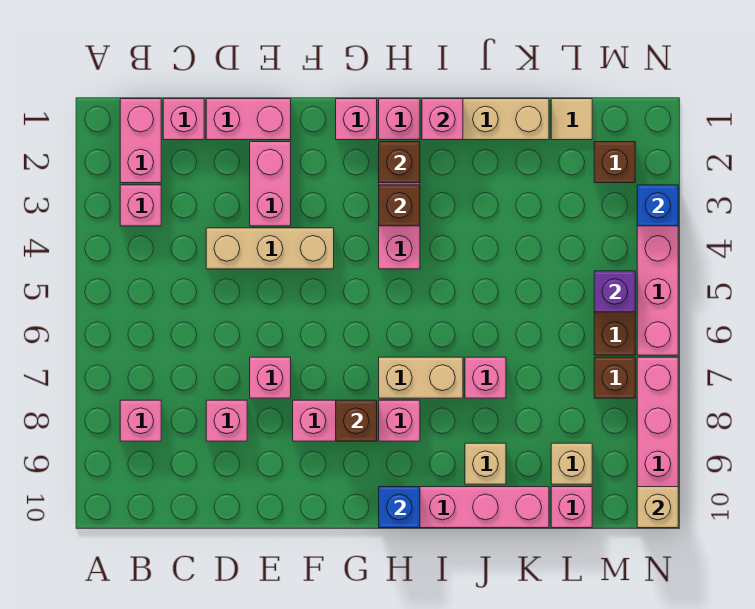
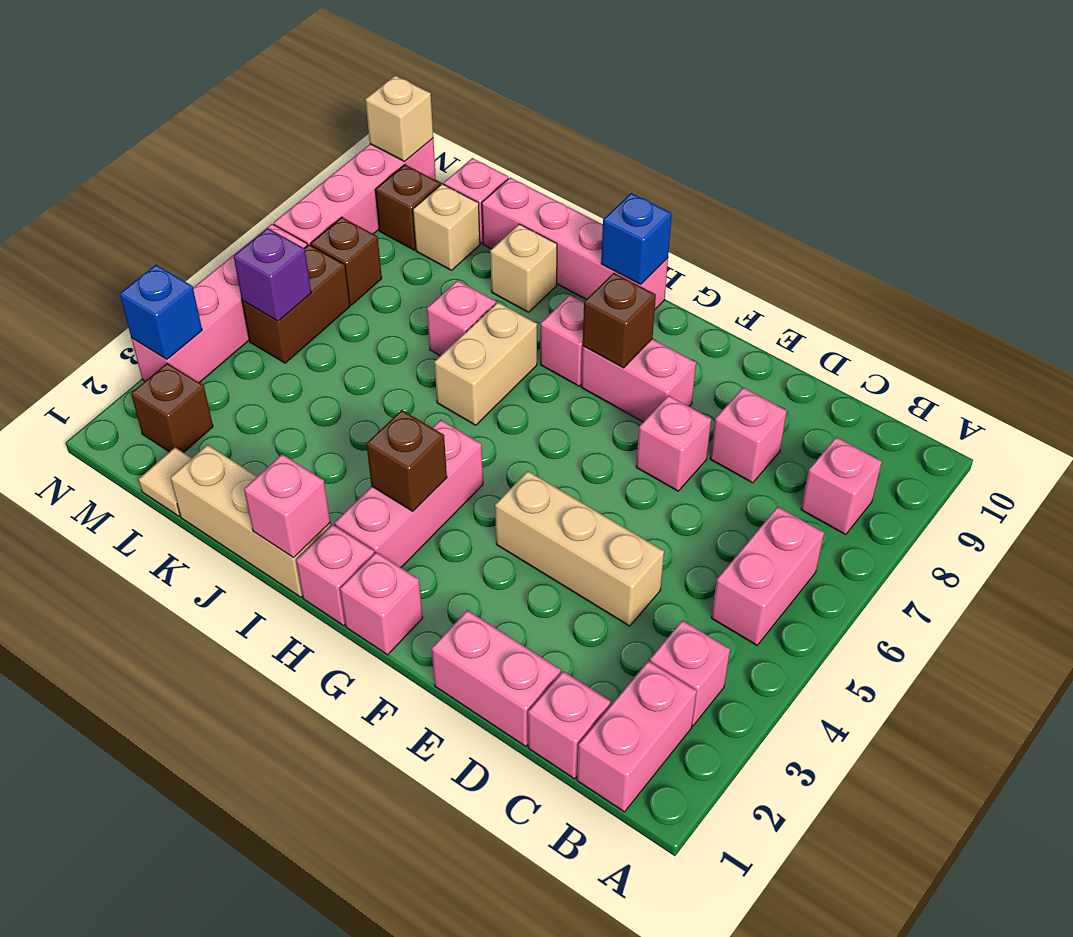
pink 1x2 brick [250,142,291,226] -> pink 1x2 brick moved to [711,507,824,645]
brown 1x1 brick [379,142,420,183] -> brown 1x1 brick moved to [375,165,441,250]
tan 1x2 brick [379,357,463,398] -> tan 1x2 brick turned to [434,302,537,425]

